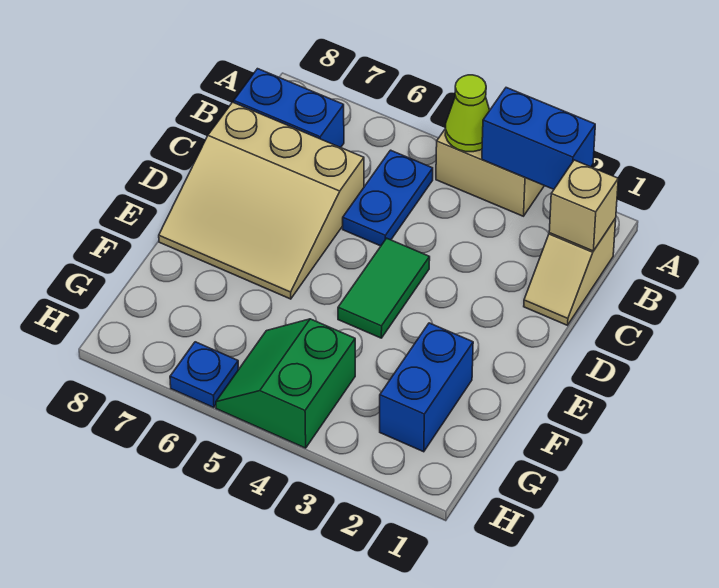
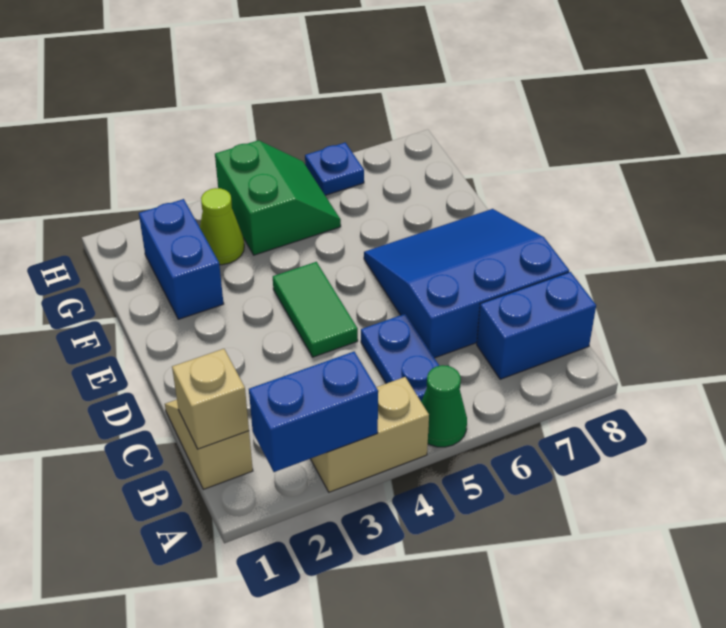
lime 1x1 cone [445,75,490,152] -> lime 1x1 cone moved to [200,188,244,265]
none -> green 1x1 cone [421,365,467,447]
tan 3x3 slope [159,102,364,299] -> blue 3x3 slope [364,209,569,358]

